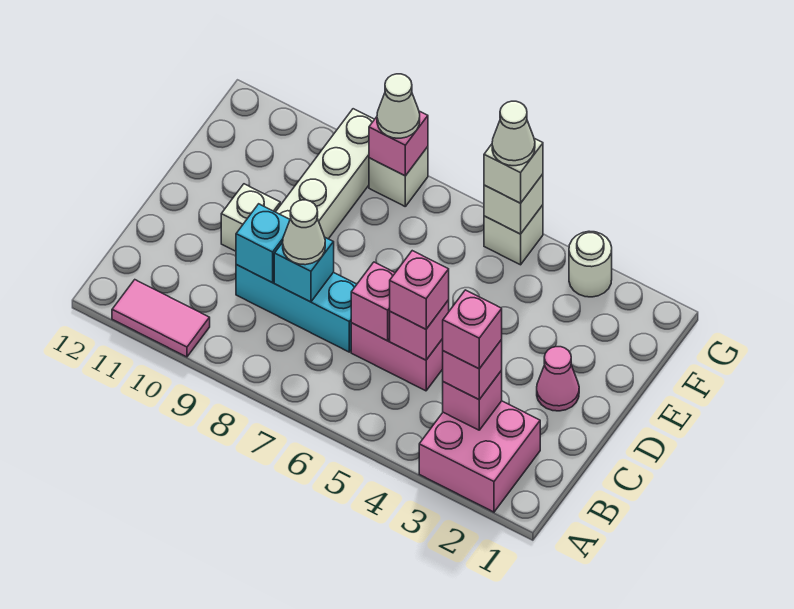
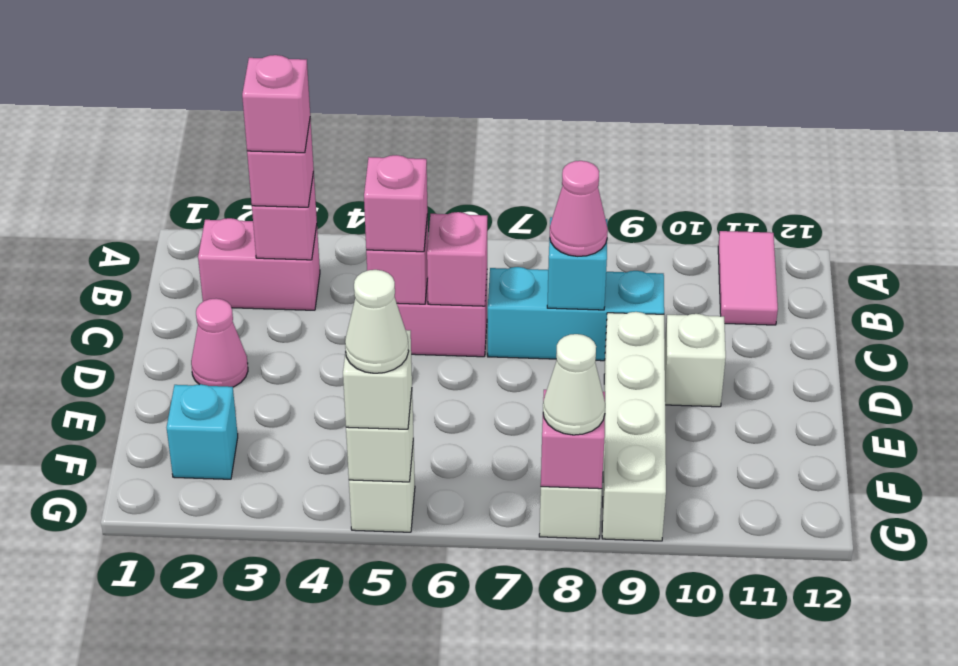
pink 2x2 brick [419,401,540,512] -> pink 1x2 brick [198,218,320,310]
pink 1x2 tile [112,280,210,357] -> pink 1x2 tile turned to [718,231,778,325]
white 1x1 cone [283,200,325,265] -> pink 1x1 cone [550,161,608,256]
cyan 1x1 brick [236,204,290,282] -> cyan 1x1 brick moved to [167,384,238,479]
white 1x1 round brick [569,231,612,297] -> none

